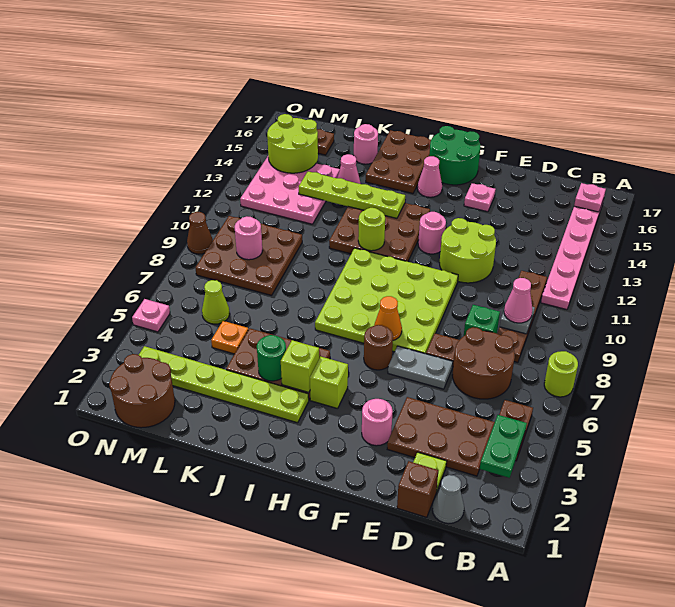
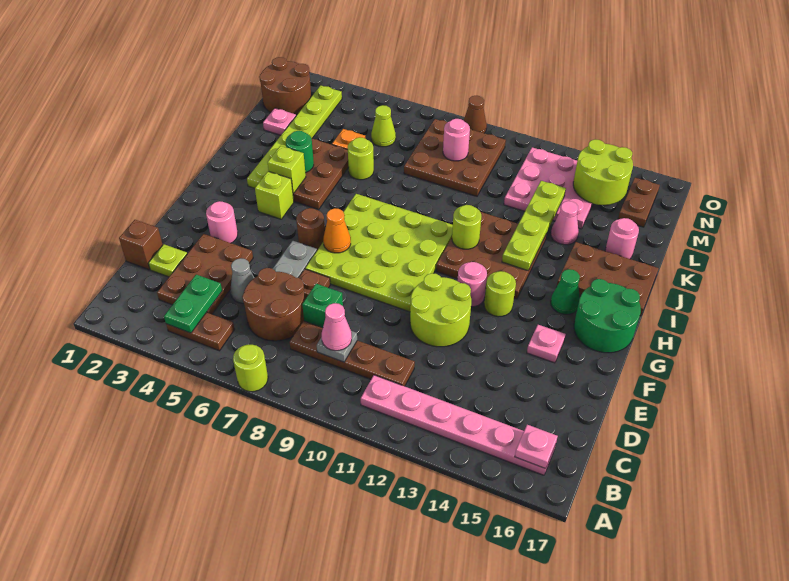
green 1x2 plate [480,415,527,478] -> green 1x2 plate turned to [164,275,222,333]
grey 1x1 cone [432,475,464,524] -> grey 1x1 cone moved to [230,258,254,303]
none -> lime 1x1 round brick [484,271,516,317]
pink 1x1 cone [417,156,442,197] -> green 1x1 cone [551,269,580,314]
none -> lime 1x1 round brick [348,137,374,180]
pink 1x1 plate [132,299,170,332] -> pink 1x1 plate moved to [263,108,296,135]

